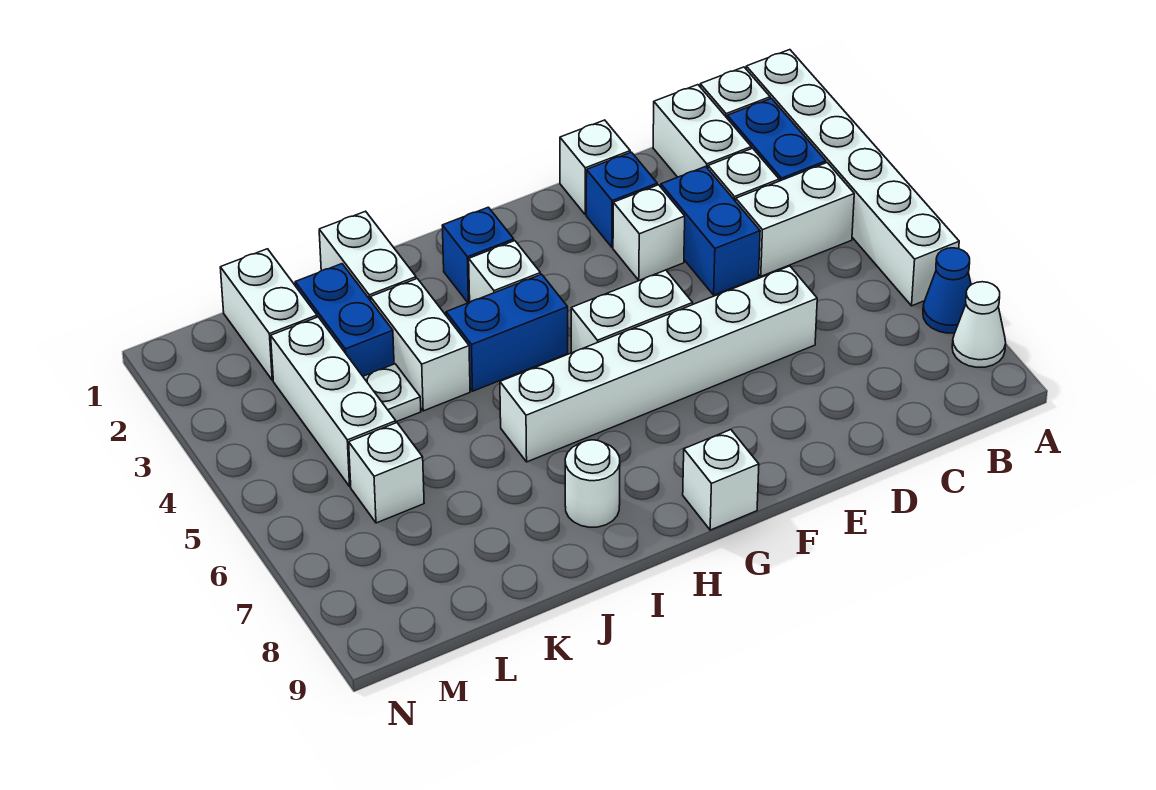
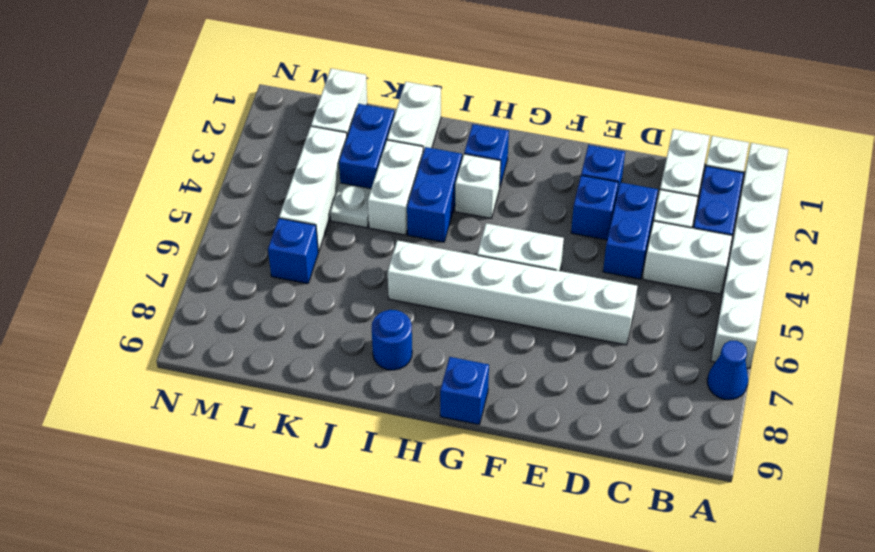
white 1x1 cone [952,282,1006,367] -> none
white 1x1 brick [560,120,630,215] -> none
white 1x1 brick [613,185,685,280] -> blue 1x1 brick [571,175,618,240]
white 1x1 brick [683,430,759,530] -> blue 1x1 brick [440,357,489,425]
blue 1x2 brick [446,274,568,391] -> blue 1x2 brick turned to [407,147,462,242]
white 1x1 round brick [565,440,620,527] -> blue 1x1 round brick [372,310,412,370]
white 1x1 brick [349,423,424,523] -> blue 1x1 brick [268,218,318,284]

